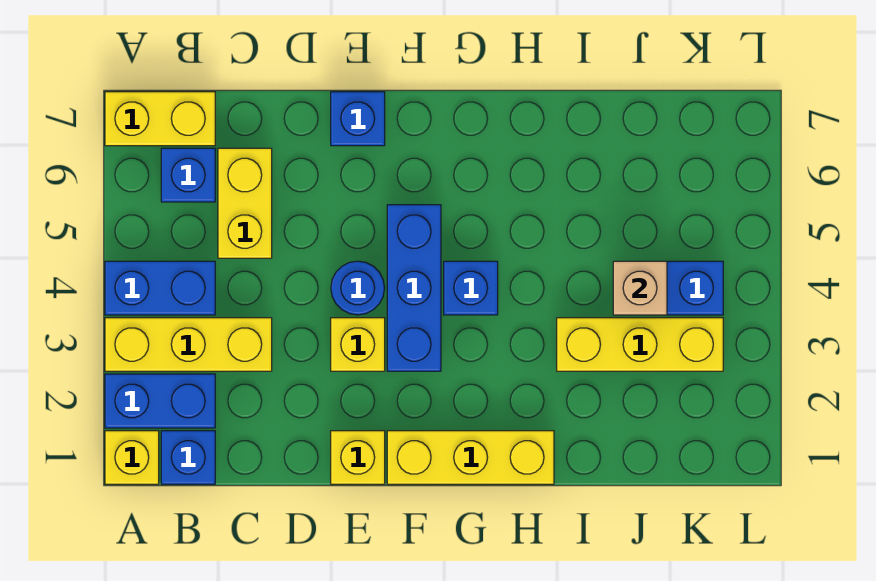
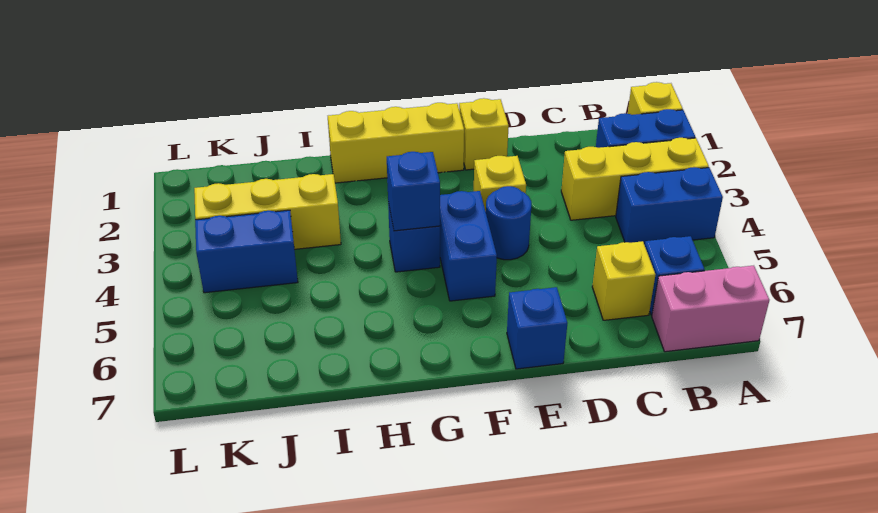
yellow 1x2 brick [105,92,215,146] -> pink 1x2 brick [652,266,769,352]
blue 1x1 brick [161,431,215,484] -> blue 1x1 brick moved to [387,152,440,231]
yellow 1x2 brick [218,148,272,258] -> yellow 1x1 brick [592,241,655,320]
blue 1x3 brick [387,205,441,371] -> blue 1x2 brick [440,191,497,301]
tan 1x1 brick [613,261,667,315] -> none

